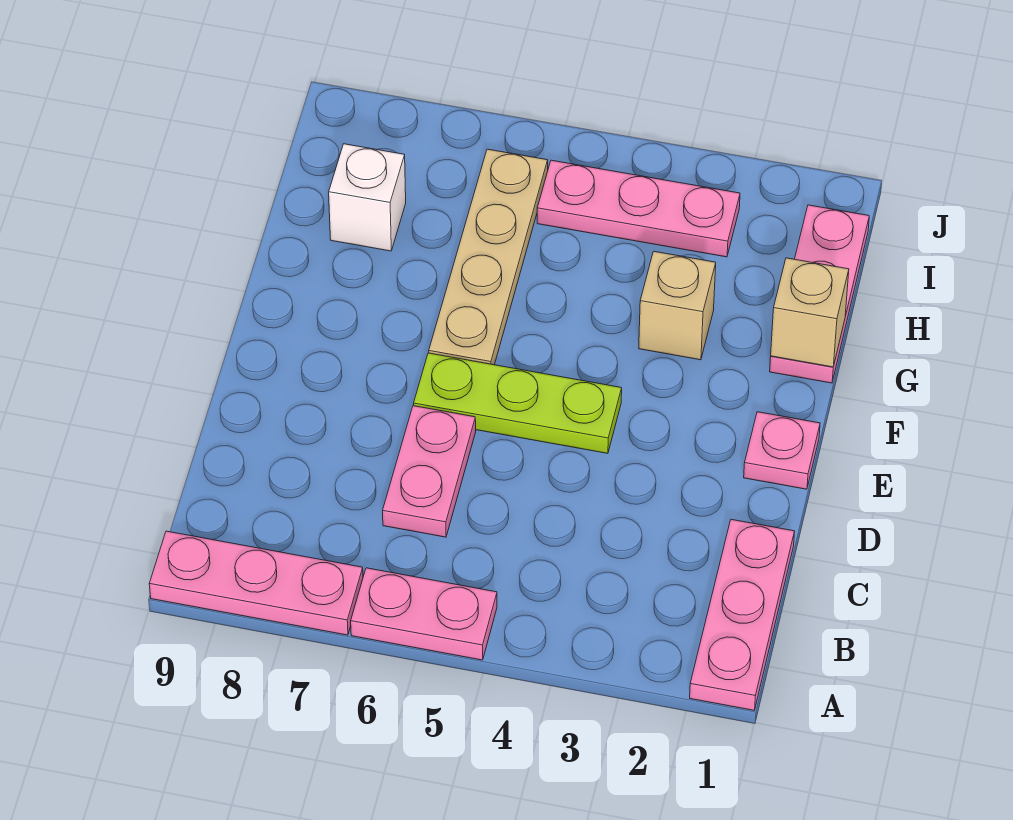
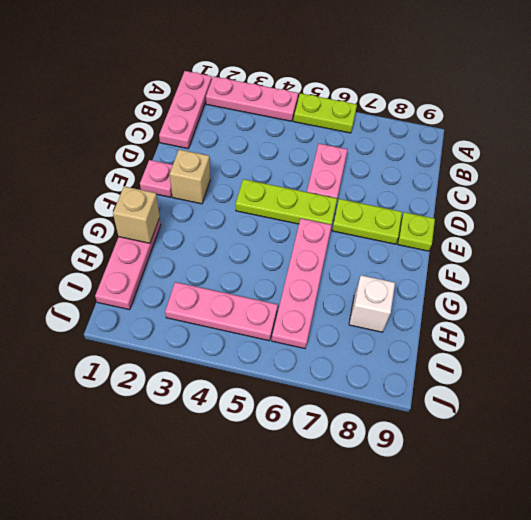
pink 1x2 plate [351,568,497,660] -> lime 1x2 plate [293,93,357,133]
pink 1x3 plate [149,531,363,635] -> pink 1x3 plate moved to [206,76,298,121]
none -> lime 1x2 plate [332,199,402,244]
none -> lime 1x1 plate [398,212,435,251]
tan 1x4 plate [429,149,548,365] -> pink 1x4 plate [272,219,332,349]
tan 1x1 brick [639,251,716,360] -> tan 1x1 brick moved to [170,150,210,204]

